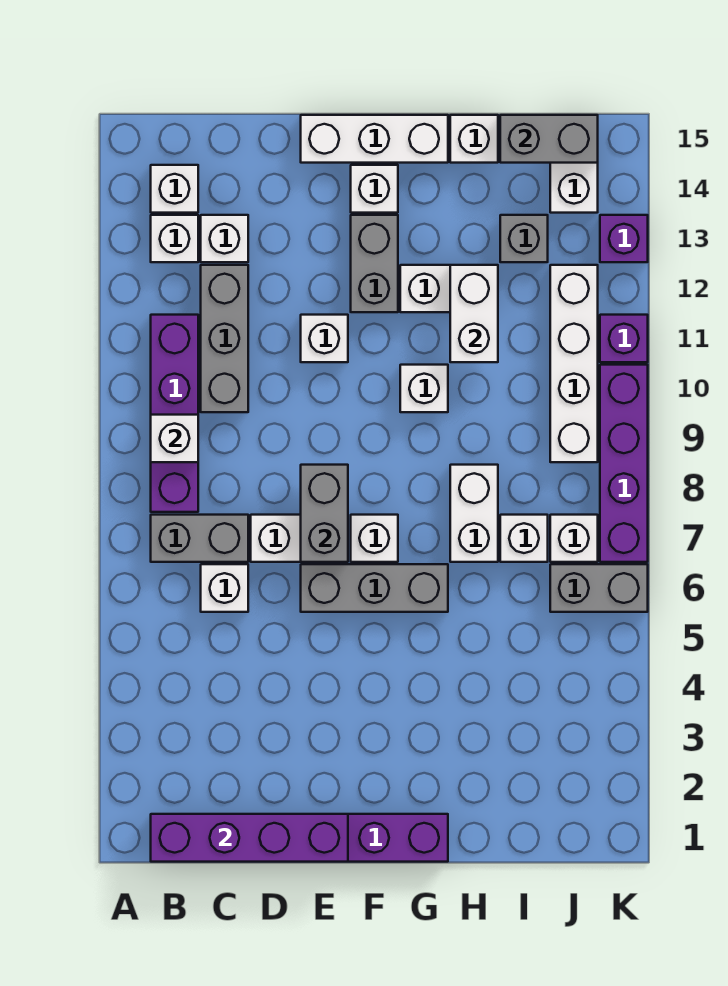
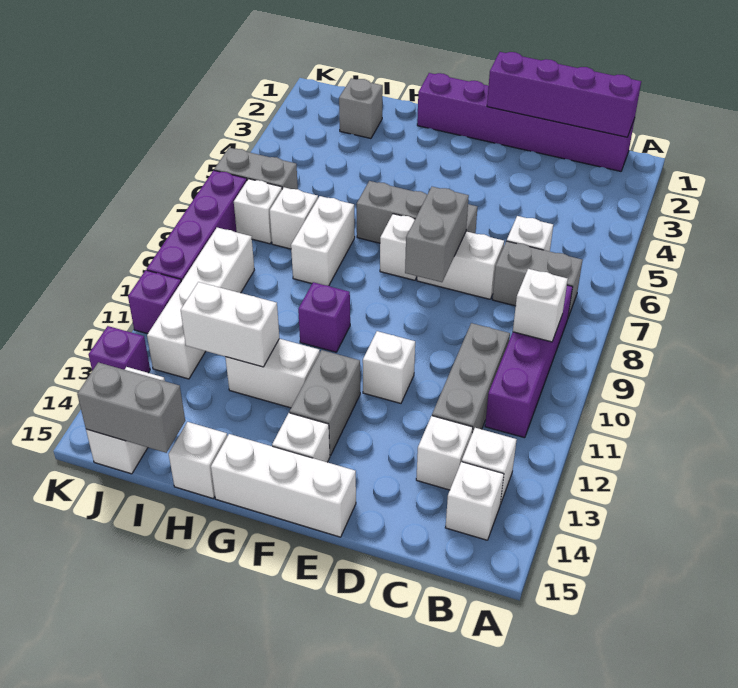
white 1x1 brick [400,365,448,412] -> purple 1x1 brick [298,282,350,352]
white 1x2 brick [450,265,498,362] -> white 1x2 brick turned to [181,282,279,367]
grey 1x1 brick [500,215,548,262] -> grey 1x1 brick moved to [339,78,383,138]

